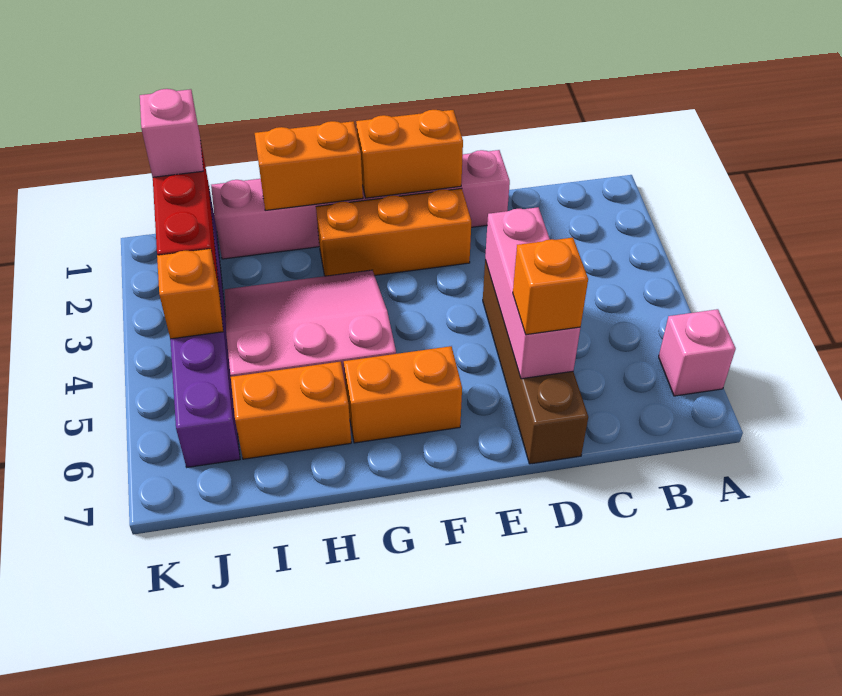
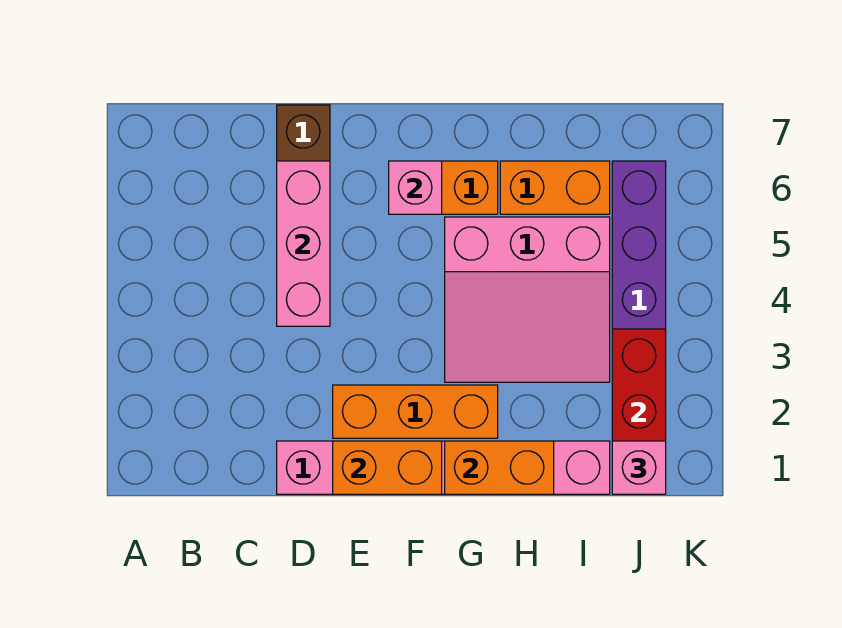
pink 1x1 brick [659,309,736,396] -> pink 1x1 brick moved to [389,161,442,214]
orange 1x1 brick [513,238,588,335] -> none
orange 1x1 brick [157,249,223,339] -> none

